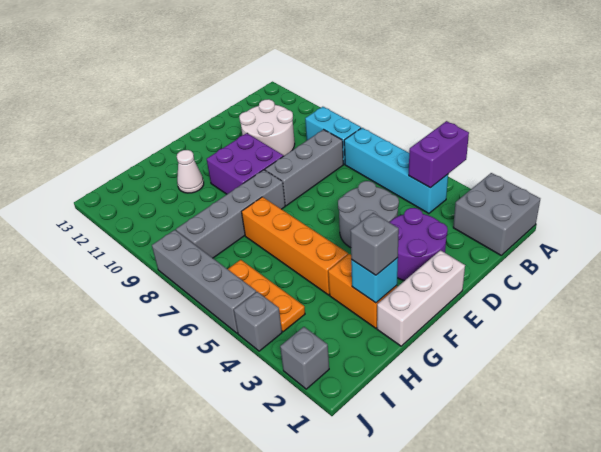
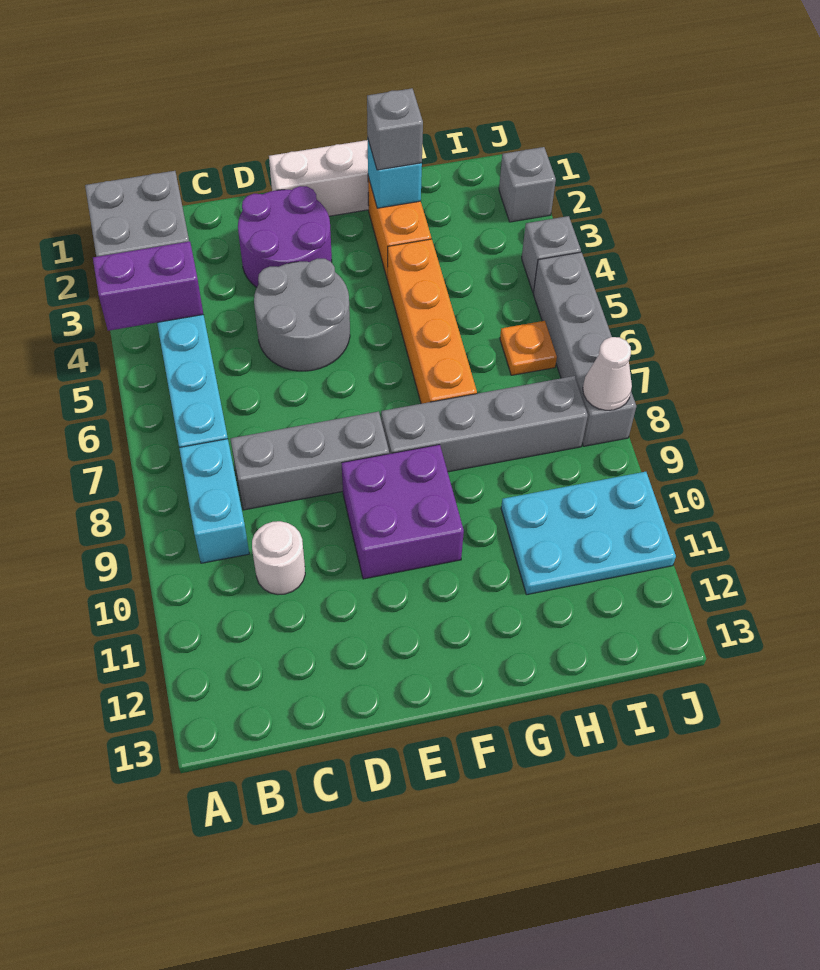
white 2x2 round brick [239,99,295,156] -> white 1x1 round brick [252,521,305,595]
white 1x1 cone [177,150,204,193] -> white 1x1 cone moved to [583,337,632,410]
none -> cyan 2x3 plate [501,472,676,595]
orange 1x3 plate [228,260,305,332] -> orange 1x1 plate [500,321,557,375]

